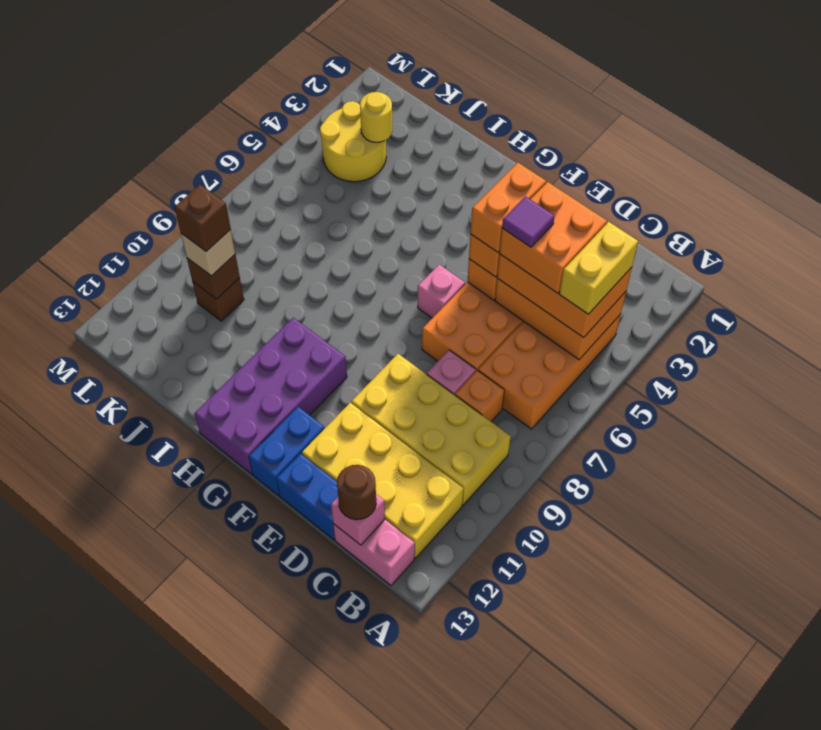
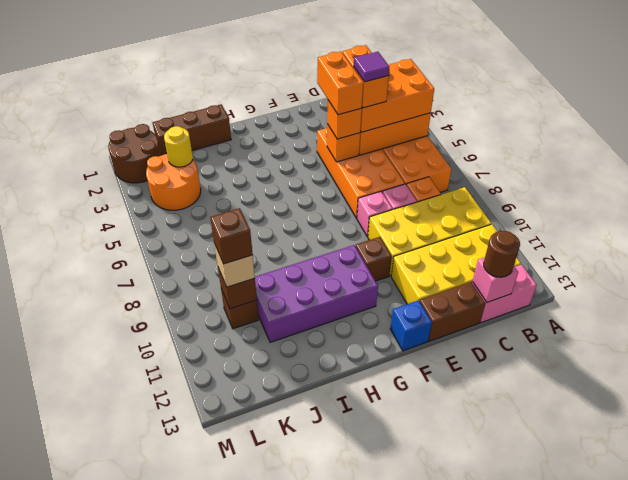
yellow 1x2 brick [559,222,638,314] -> none
orange 2x2 brick [500,182,607,293] -> orange 1x2 brick [342,45,389,108]
blue 1x2 brick [276,454,338,540] -> brown 1x2 brick [420,282,485,341]
pink 1x1 brick [418,265,465,318] -> pink 1x1 brick moved to [357,191,392,237]
none -> brown 1x1 brick [356,237,392,281]
blue 1x2 brick [249,407,325,496] -> blue 1x1 brick [390,300,432,351]
purple 2x4 brick [195,318,347,474] -> purple 2x4 brick turned to [255,245,378,342]
none -> brown 1x3 brick [152,104,231,155]
yellow 2x2 round brick [320,101,386,182] -> orange 2x2 round brick [146,154,201,210]
none -> brown 2x2 round brick [108,124,161,183]

